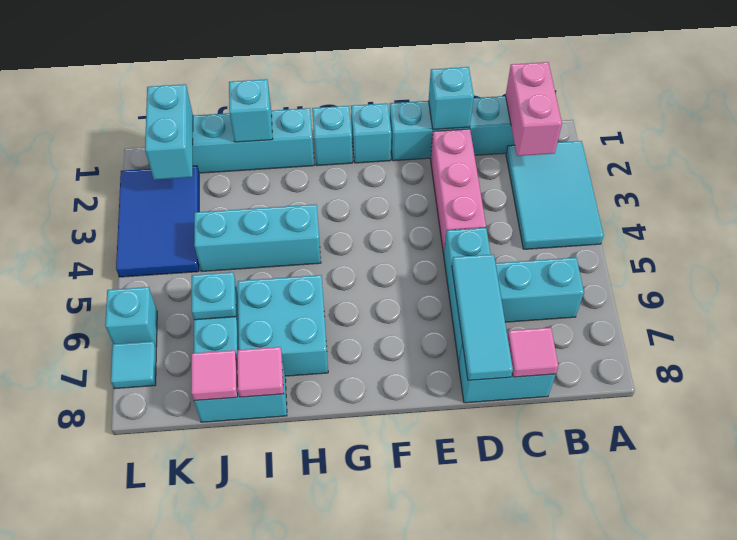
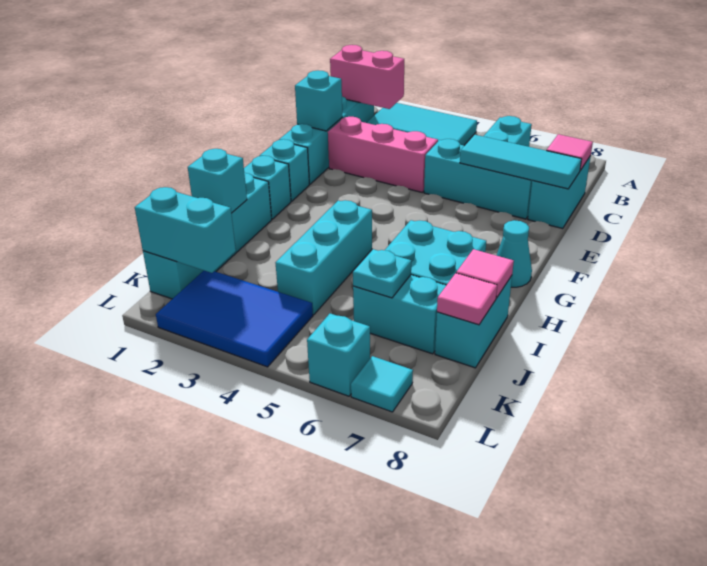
none -> cyan 1x1 cone [496,220,532,287]

